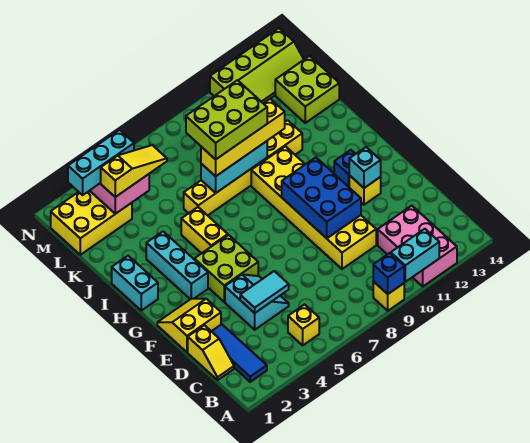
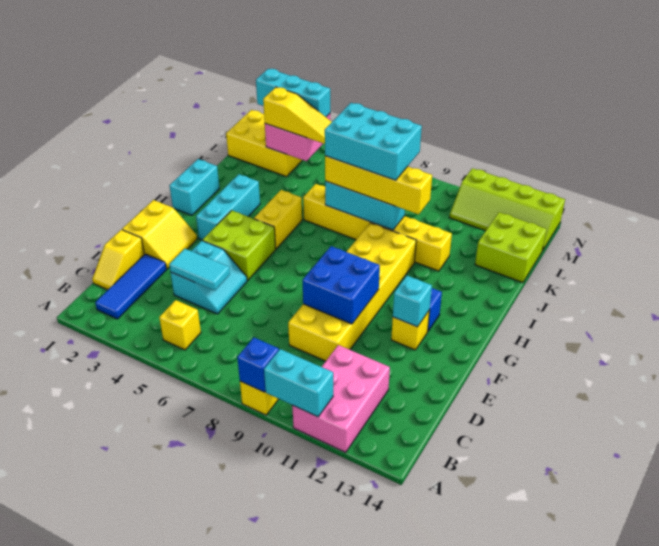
yellow 2x2 slope [157,299,221,352] -> yellow 2x2 slope turned to [122,200,197,269]
blue 2x3 brick [282,157,361,238] -> blue 2x2 brick [303,246,380,324]
lime 2x3 brick [186,80,267,160] -> cyan 2x3 brick [325,103,422,180]

